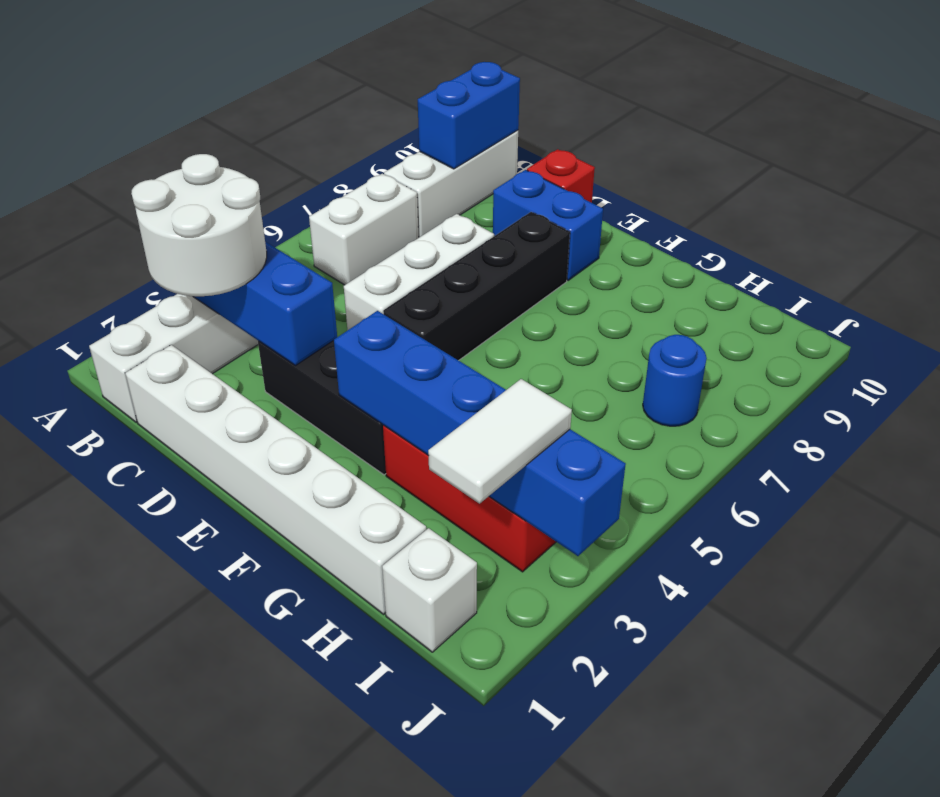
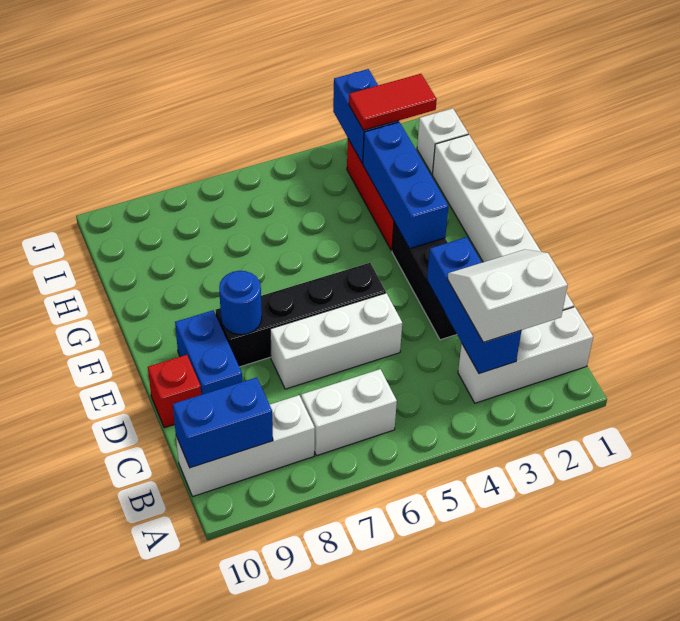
white 2x2 round brick [131,154,267,296] -> white 2x2 slope [448,249,568,342]
white 1x2 tile [428,379,572,504] -> red 1x2 tile [349,74,437,130]
blue 1x1 round brick [643,335,707,426] -> blue 1x1 round brick moved to [219,271,262,335]

